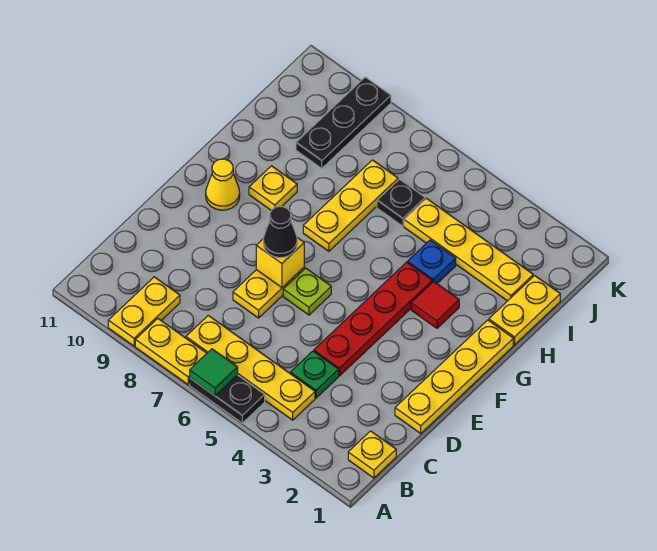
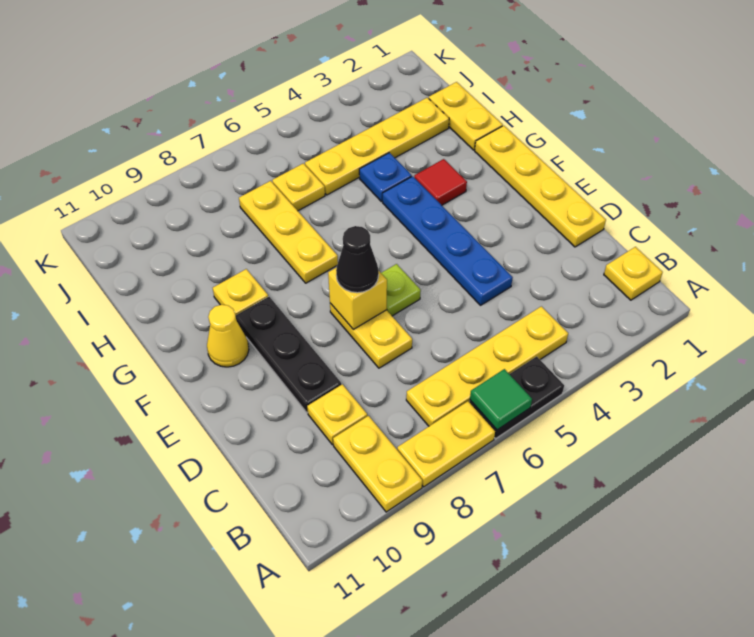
green 1x1 plate [291,351,339,398] -> none
none -> yellow 1x1 plate [307,384,367,445]
red 1x4 plate [314,262,432,376] -> blue 1x4 plate [383,176,513,305]
black 1x1 plate [377,179,425,226] -> yellow 1x1 plate [272,163,325,211]
black 1x3 plate [296,77,391,168] -> black 1x3 plate moved to [236,296,341,413]

